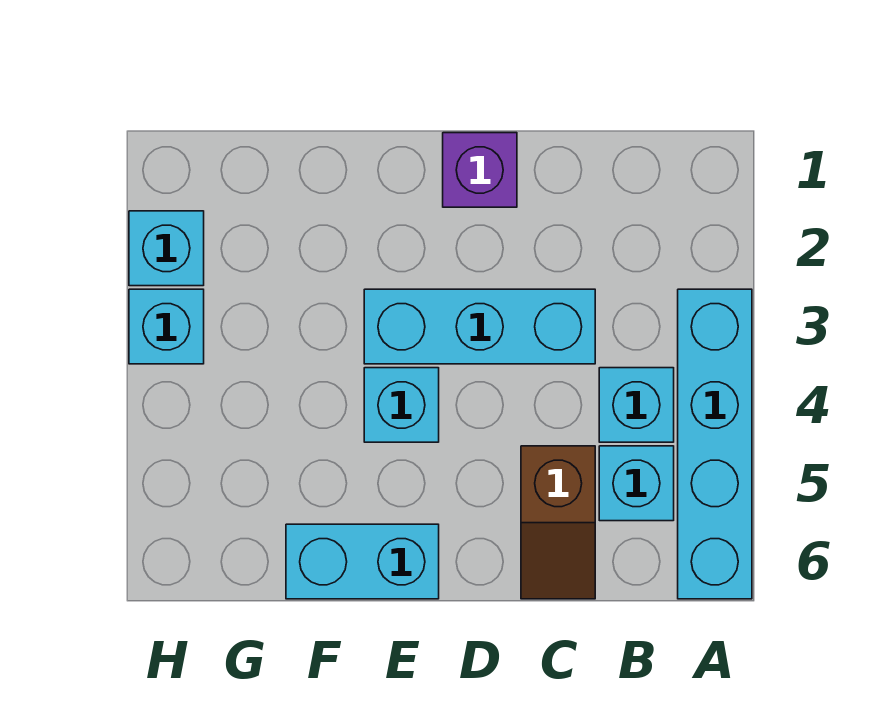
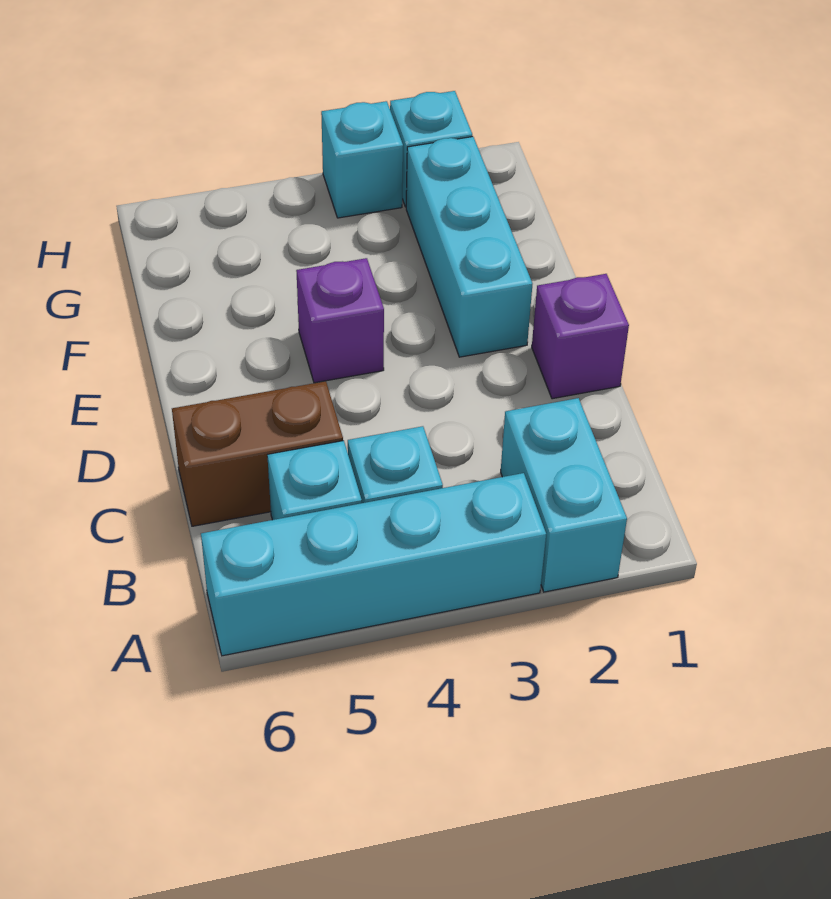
cyan 1x3 brick [364,289,595,364] -> cyan 1x3 brick moved to [406,137,532,357]
brown 1x2 slope [521,446,595,599] -> brown 1x2 brick [172,381,343,526]
cyan 1x1 brick [364,368,439,442] -> purple 1x1 brick [296,258,384,383]
cyan 1x2 brick [286,524,439,599] -> cyan 1x2 brick moved to [501,398,627,592]

